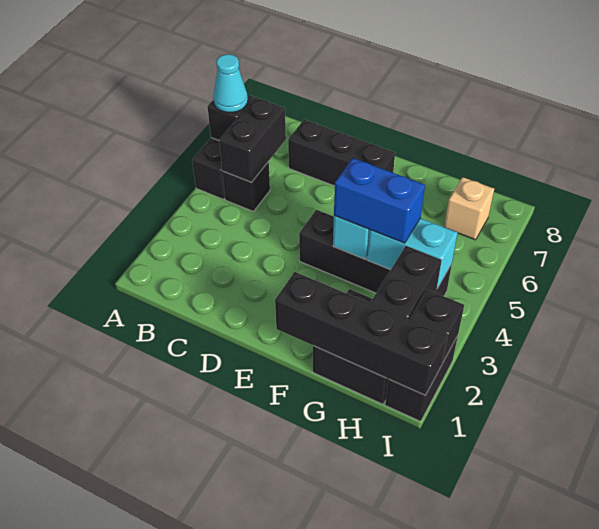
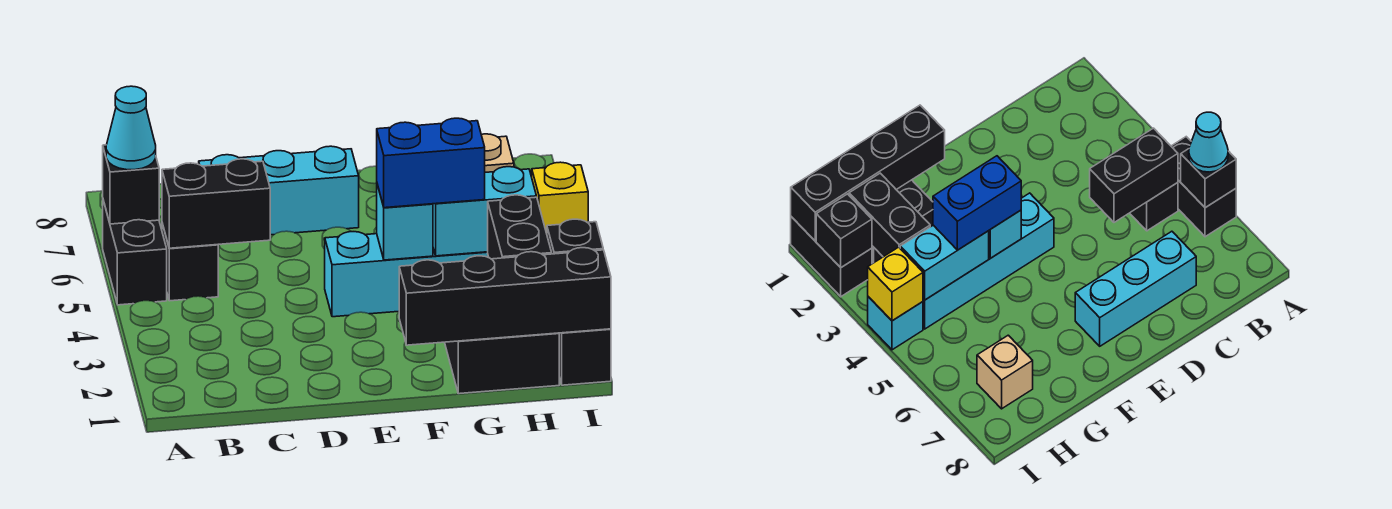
black 1x2 brick [219,97,286,182] -> black 1x2 brick turned to [162,159,270,248]
black 1x3 brick [288,120,395,186] -> cyan 1x3 brick [199,146,359,235]
black 1x4 brick [299,210,452,296] -> cyan 1x4 brick [325,232,489,317]
none -> cyan 1x1 brick [868,297,923,350]
none -> yellow 1x1 brick [532,162,588,233]

